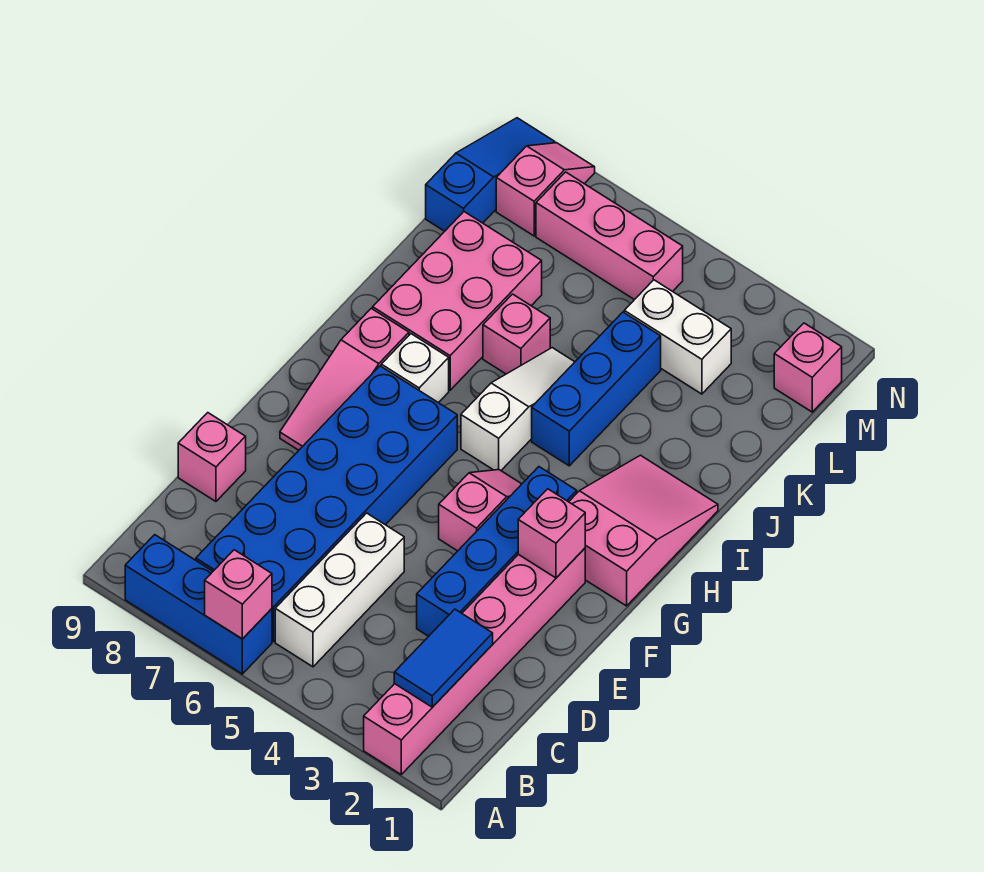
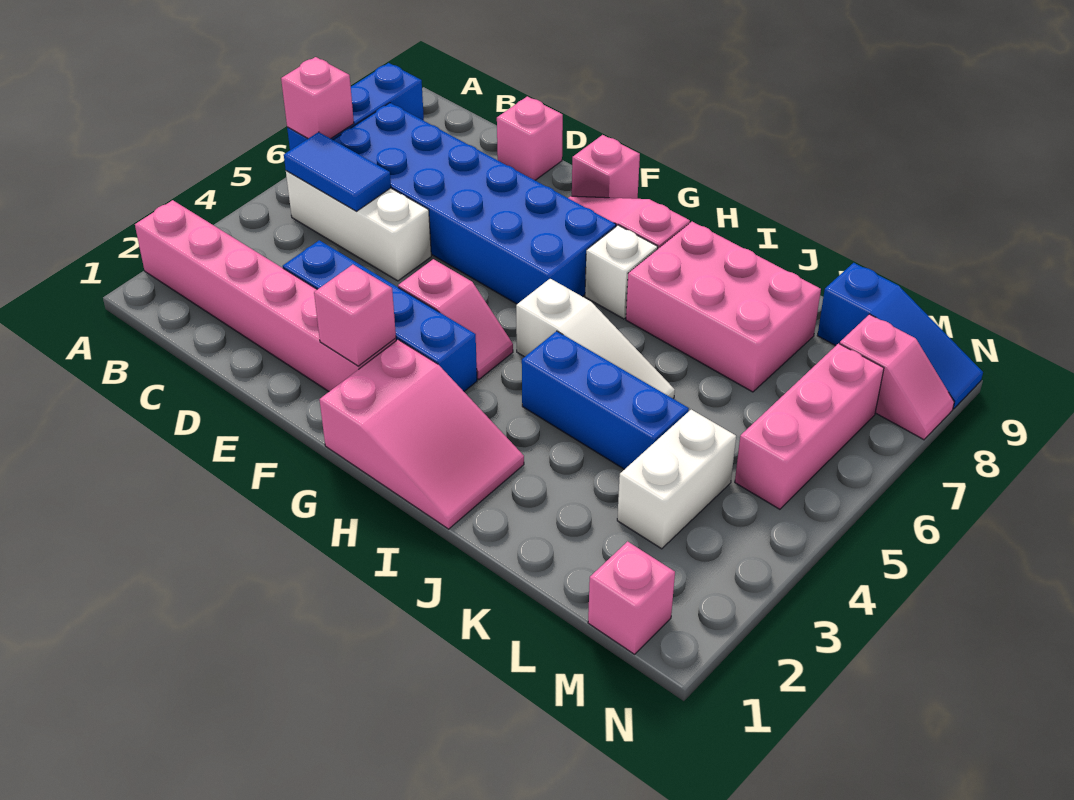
blue 1x2 tile [394,609,493,707] -> blue 1x2 tile moved to [284,132,391,211]
pink 1x1 brick [483,294,550,374] -> pink 1x1 brick moved to [572,135,640,199]

